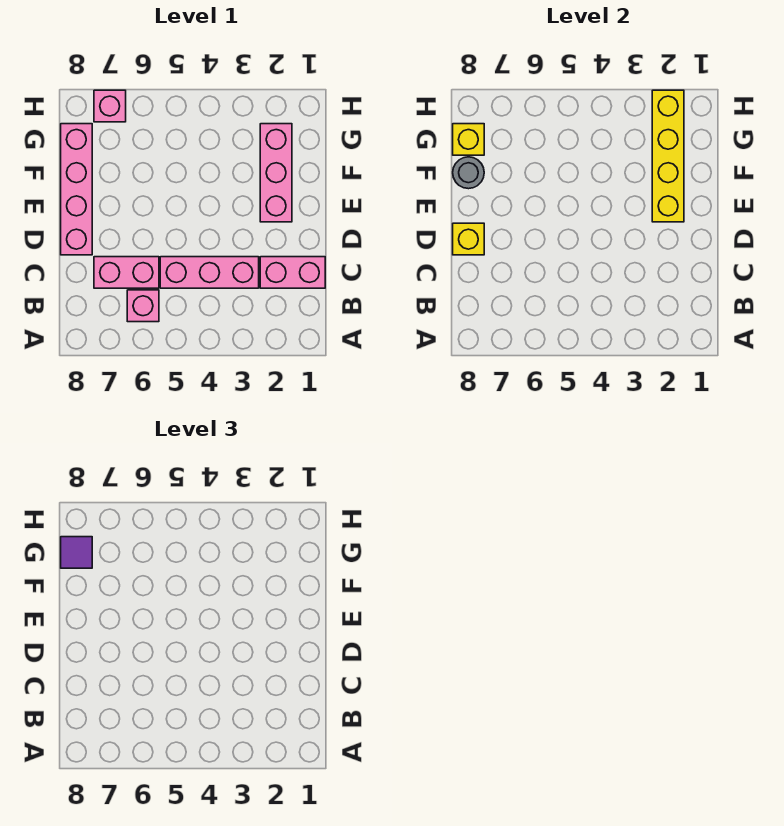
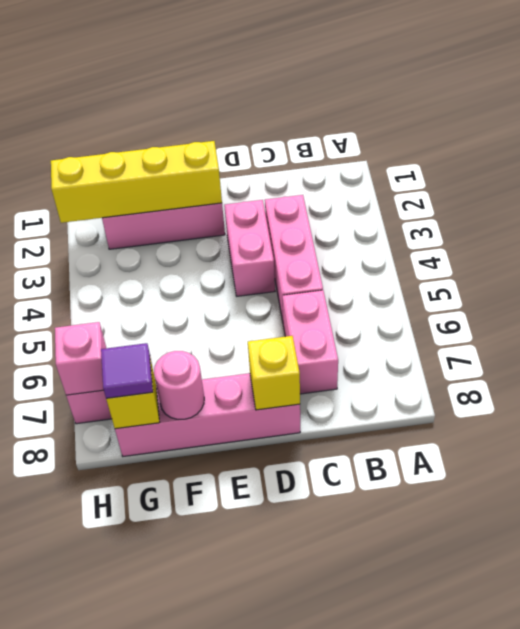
pink 1x1 brick [127,290,159,322] -> pink 1x1 brick moved to [55,322,106,395]
pink 1x2 brick [260,257,325,288] -> pink 1x2 brick moved to [224,200,275,296]
grey 1x1 round brick [453,157,484,189] -> pink 1x1 round brick [154,351,204,419]

